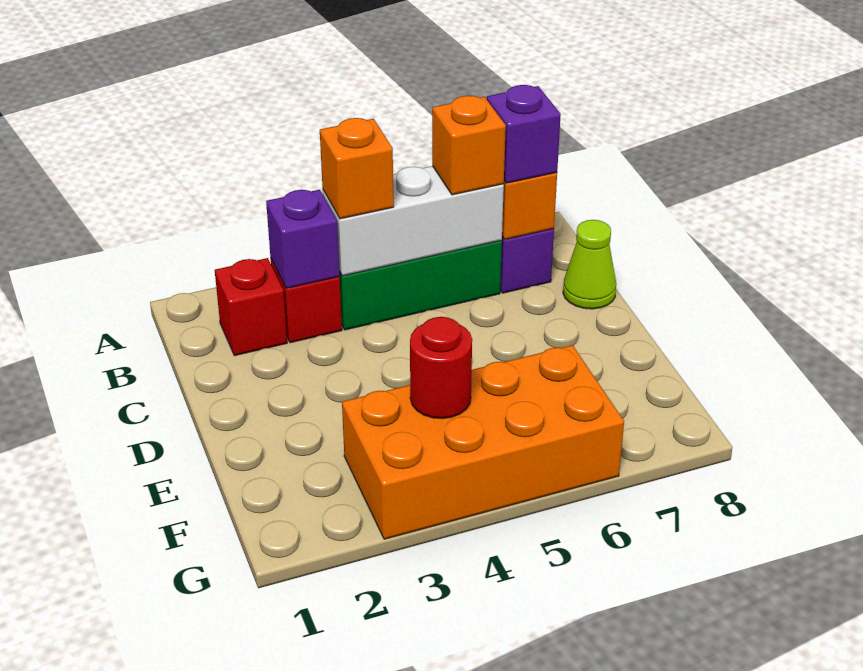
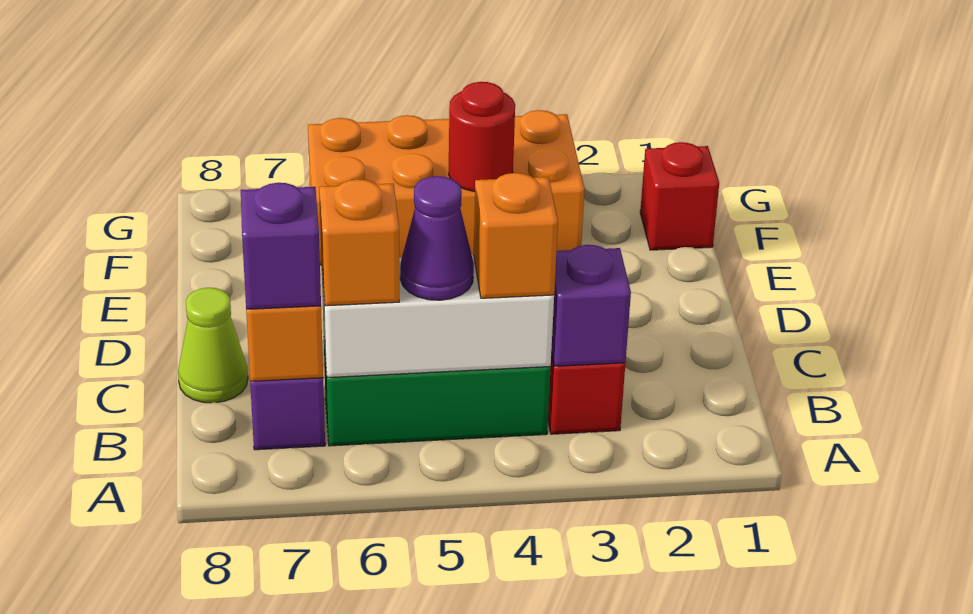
red 1x1 brick [215,258,287,356] -> red 1x1 brick moved to [640,142,719,250]
none -> purple 1x1 cone [400,176,474,300]

